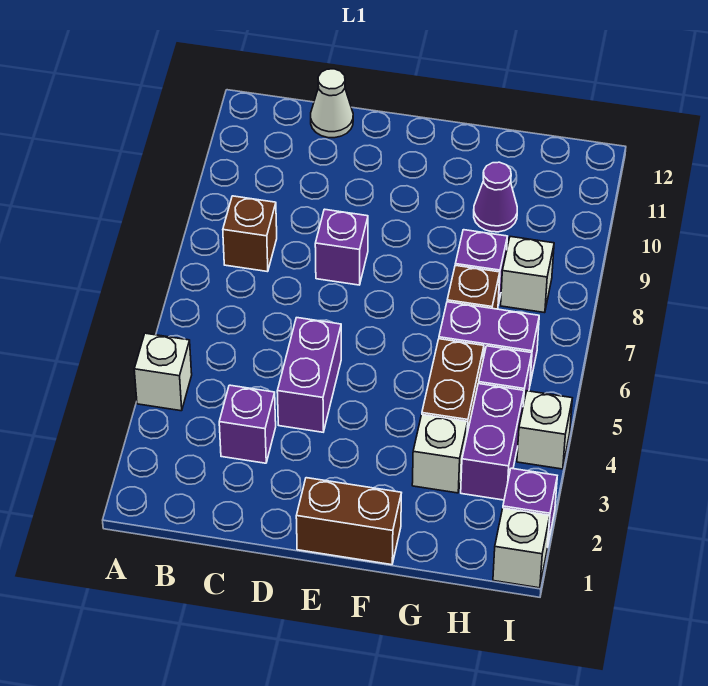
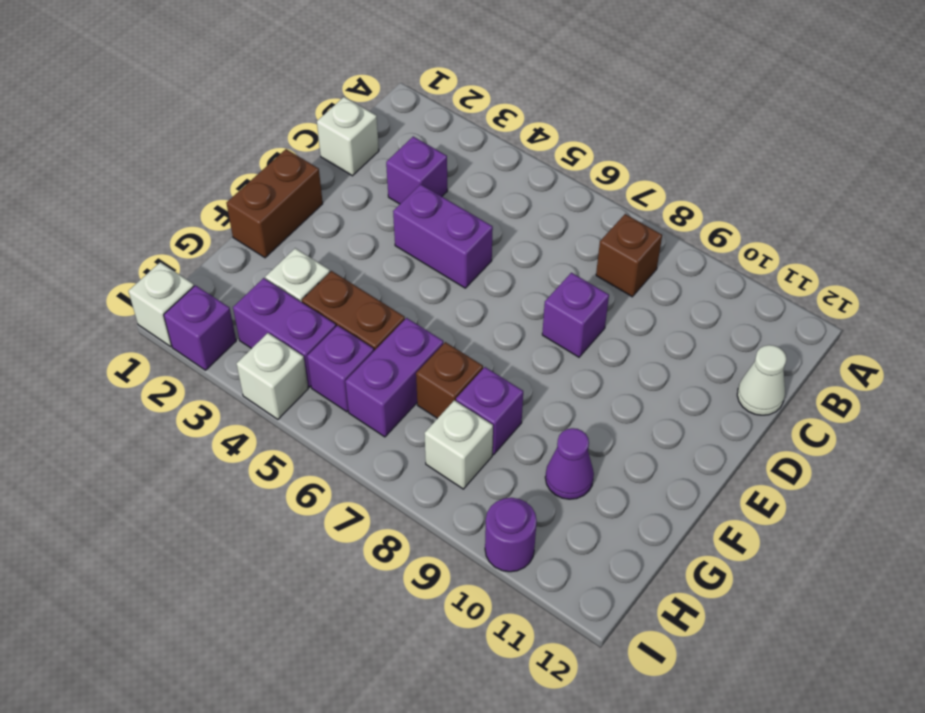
white 1x1 brick [134,333,192,411] -> white 1x1 brick moved to [317,97,379,176]
none -> purple 1x1 round brick [485,498,537,572]

